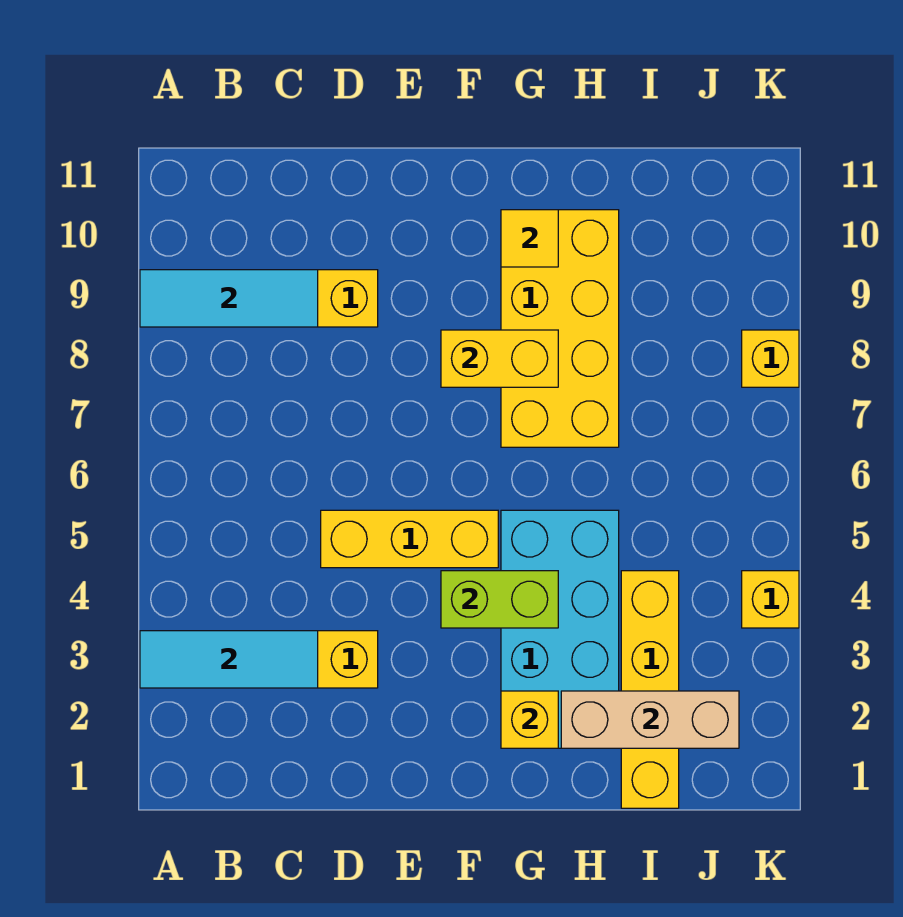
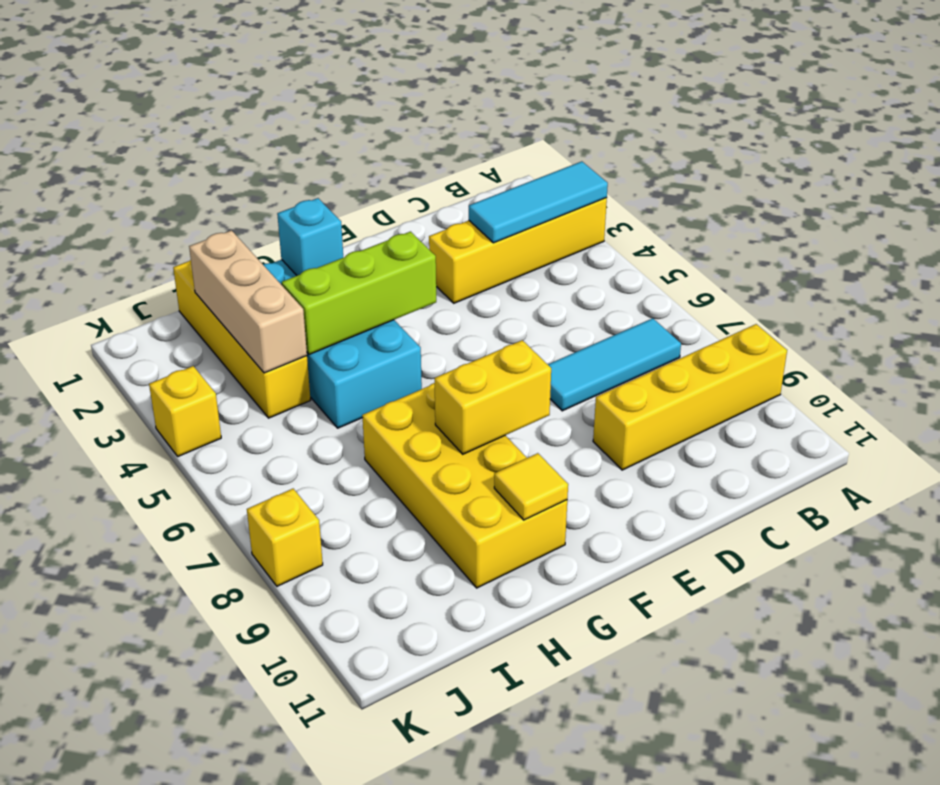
cyan 1x3 tile [140,270,318,327] -> cyan 1x3 tile moved to [548,318,681,411]
yellow 1x3 brick [321,510,498,568] -> none
lime 1x2 brick [441,571,558,628] -> lime 1x3 brick [282,232,436,354]
yellow 1x1 brick [501,691,558,748] -> cyan 1x1 brick [277,198,343,276]
tan 1x3 brick [561,691,739,748] -> tan 1x3 brick turned to [189,230,307,373]

